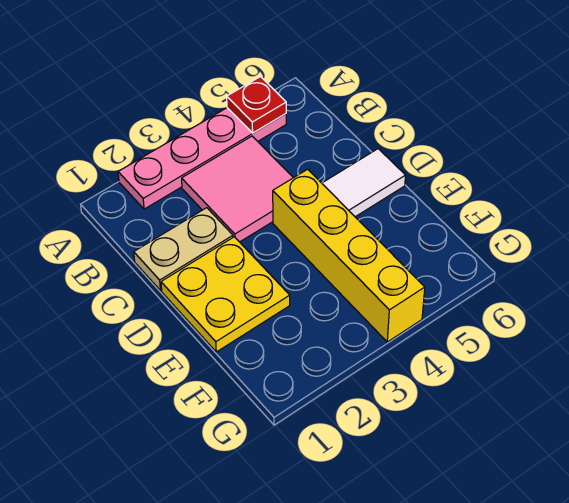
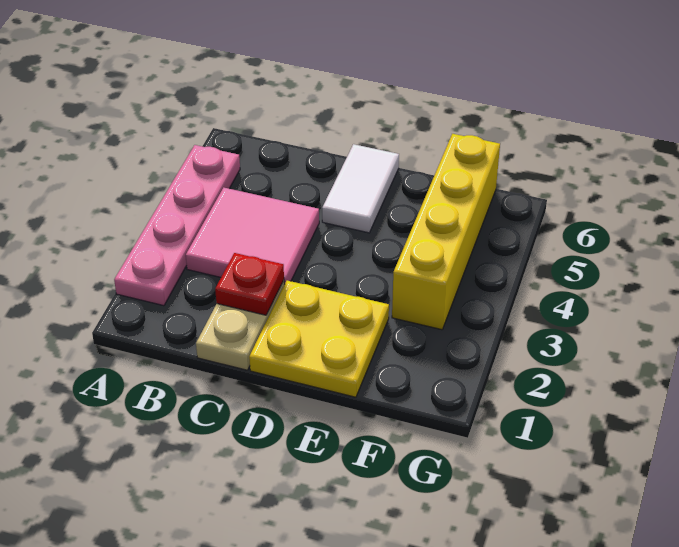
red 1x1 plate [227,77,286,133] -> red 1x1 plate moved to [215,253,284,315]
yellow 1x4 brick [273,169,425,342] -> yellow 1x4 brick turned to [392,134,500,330]

